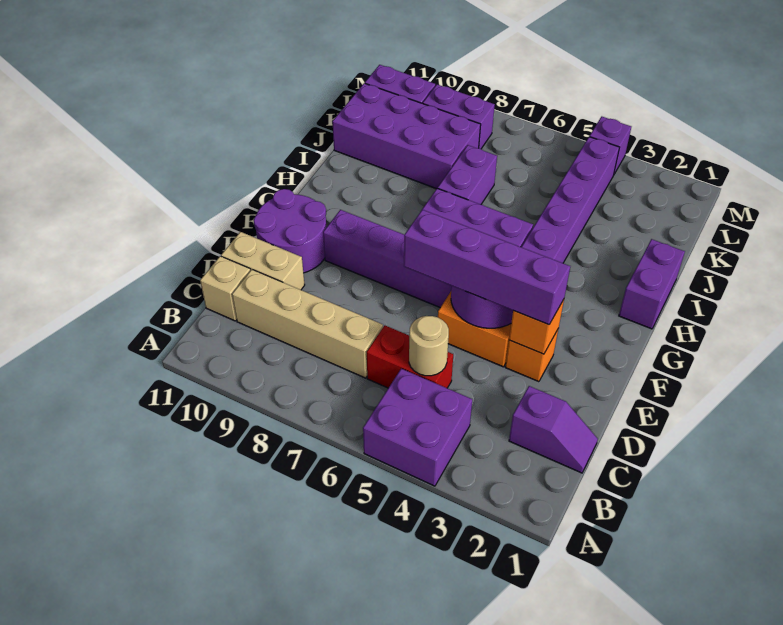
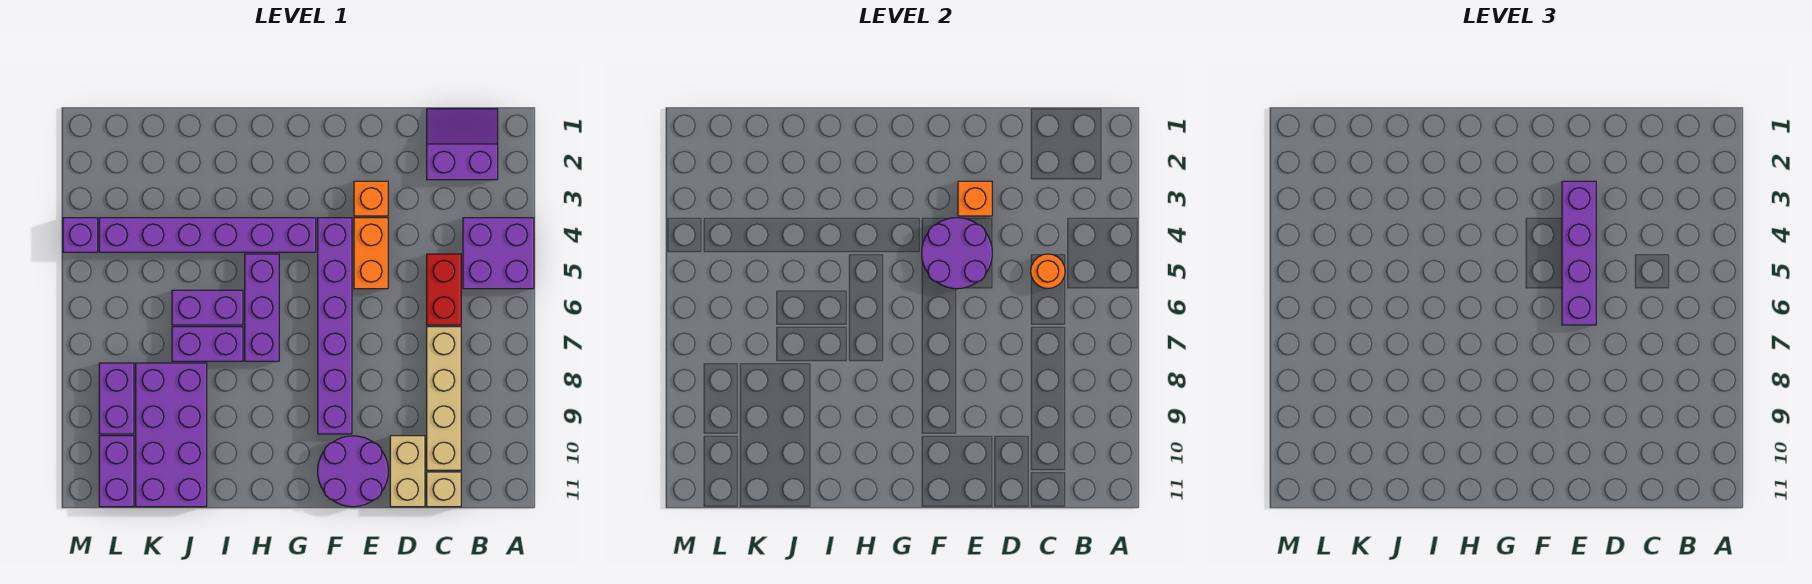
purple 1x2 slope [509,386,598,473] -> purple 2x2 slope [427,109,498,180]
tan 1x1 round brick [409,316,449,376] -> orange 1x1 round brick [1031,254,1065,289]
purple 1x2 brick [619,239,685,329] -> purple 1x2 brick moved to [172,290,243,325]

